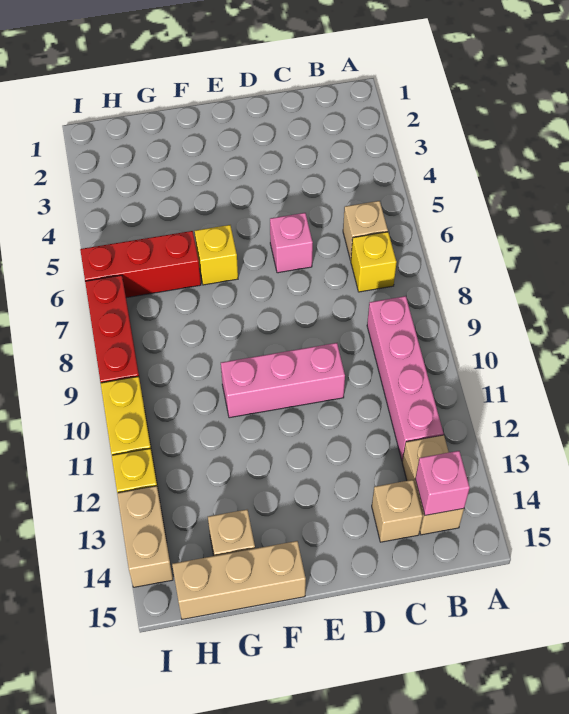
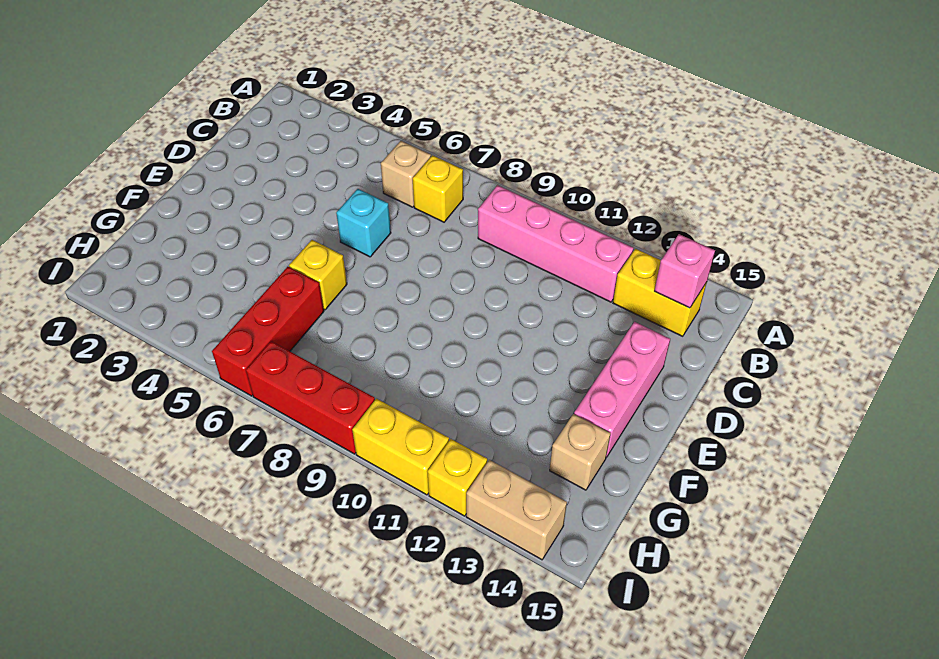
tan 1x2 brick [402,435,464,535] -> yellow 1x2 brick [613,249,707,336]
tan 1x1 brick [372,480,423,542] -> none
pink 1x1 brick [270,213,313,273] -> cyan 1x1 brick [336,189,391,257]
pink 1x3 brick [221,343,345,418] -> pink 1x3 brick moved to [574,322,670,457]
tan 1x3 brick [172,541,306,619] -> none

